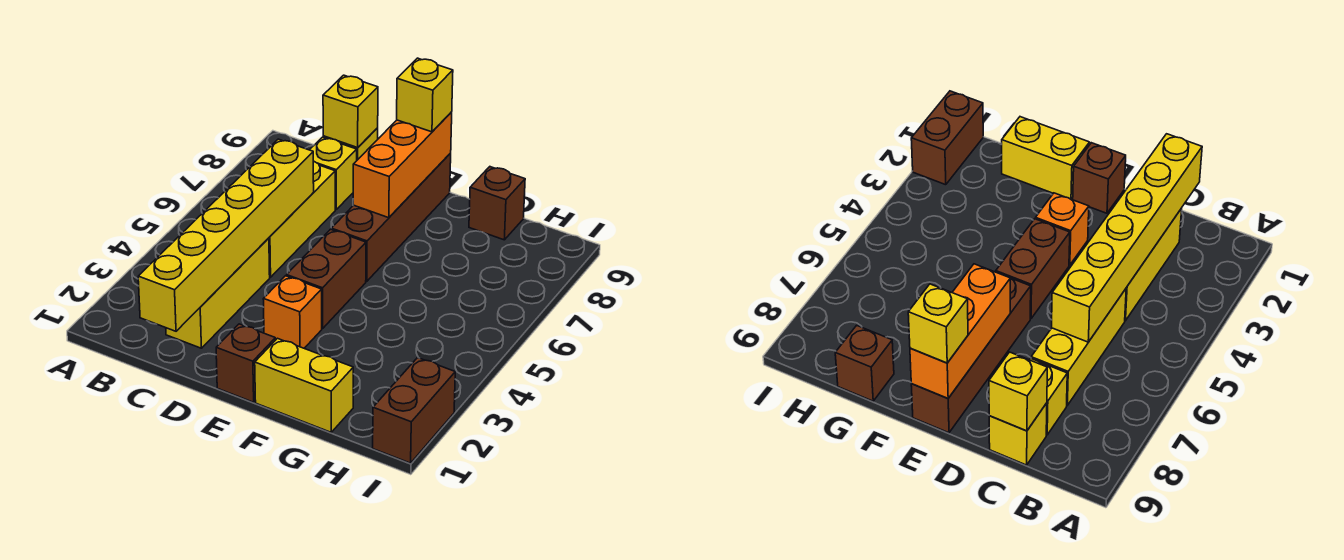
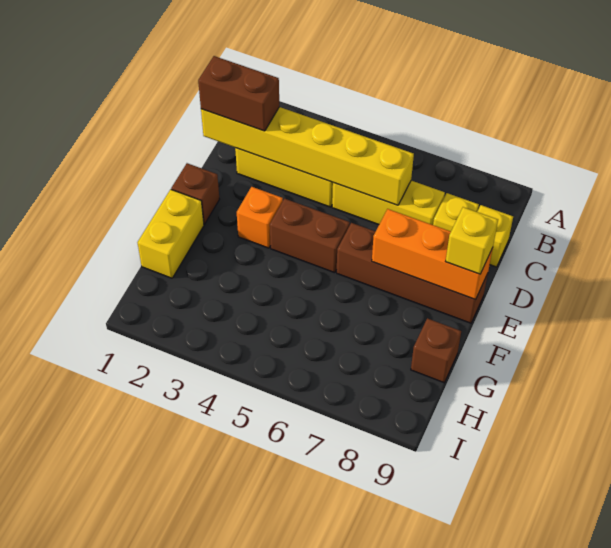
yellow 1x1 brick [323,75,378,148] -> none
brown 1x2 brick [373,358,455,463] -> brown 1x2 brick moved to [198,56,279,131]

